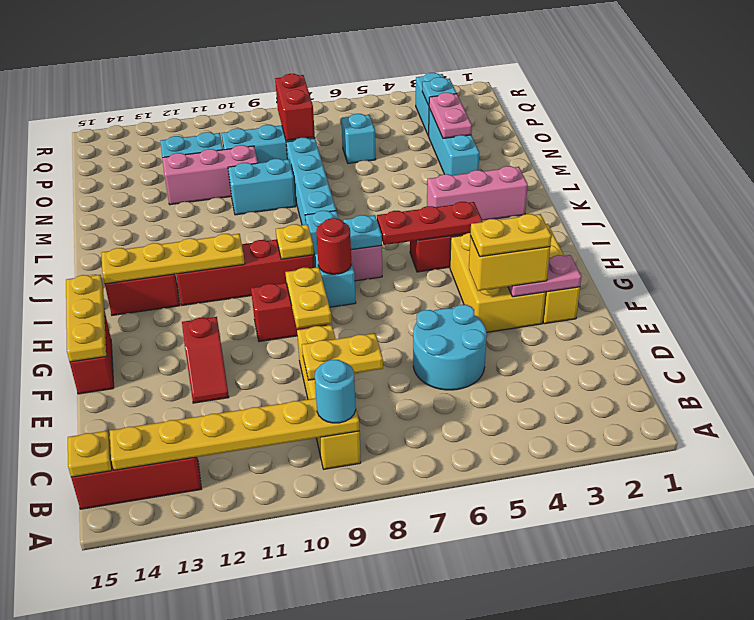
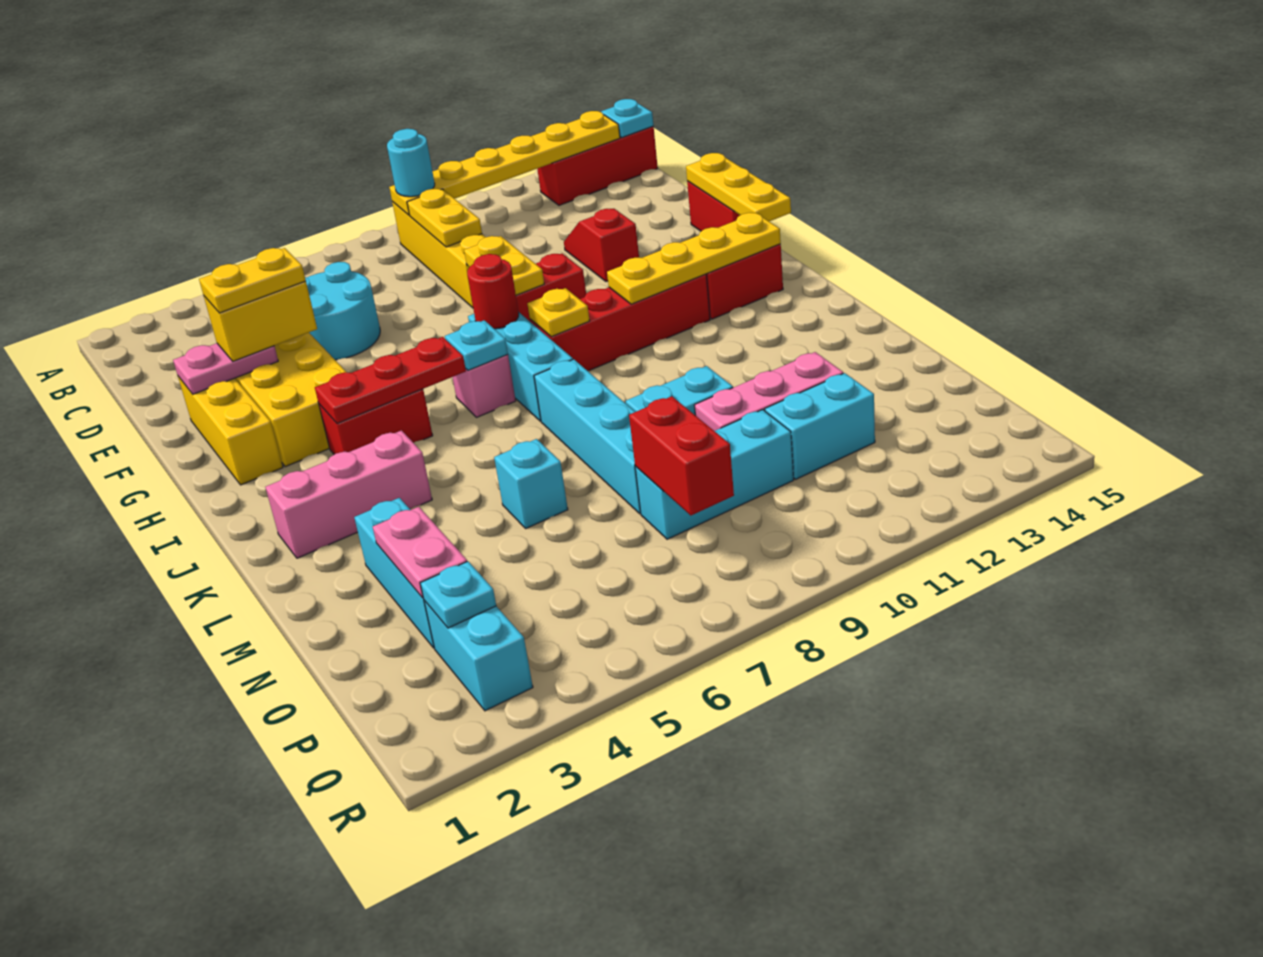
yellow 1x1 plate [68,431,112,477] -> cyan 1x1 plate [601,99,653,137]
yellow 1x2 plate [302,333,383,380] -> yellow 1x2 plate turned to [407,189,482,247]
cyan 1x1 brick [341,114,376,163] -> cyan 1x1 brick moved to [494,439,568,528]

